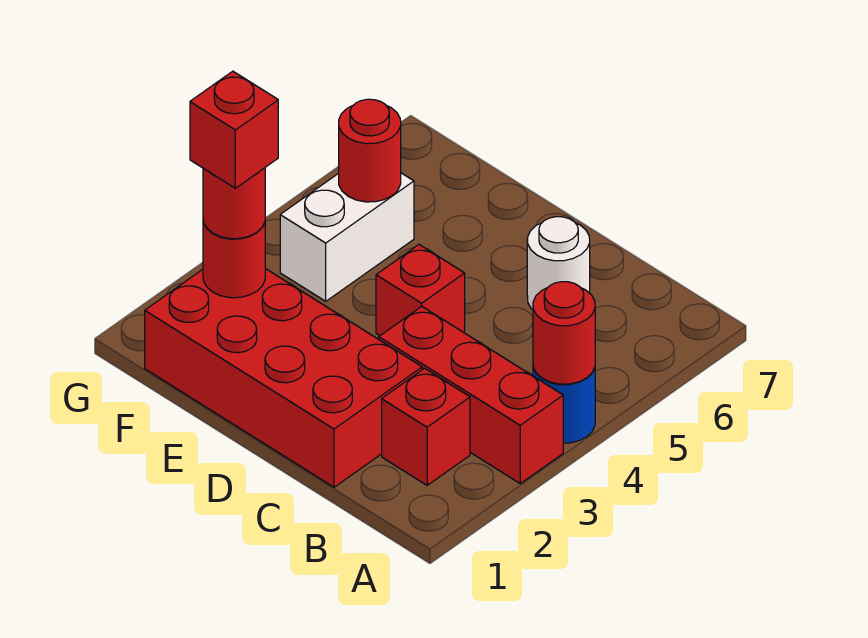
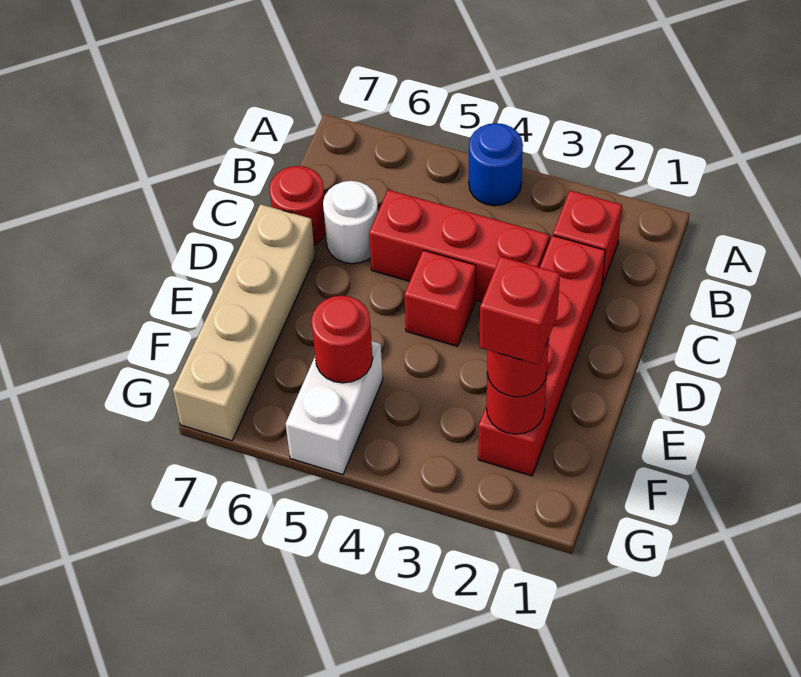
red 1x3 brick [379,307,563,483] -> red 1x3 brick turned to [369,190,549,302]
red 1x1 round brick [533,282,595,384] -> red 1x1 round brick moved to [269,166,326,245]
red 2x4 brick [145,269,422,487] -> red 1x4 brick [478,235,605,476]
none -> tan 1x4 brick [173,204,315,441]
white 1x2 brick [280,173,414,301] -> white 1x2 brick turned to [286,341,383,475]

